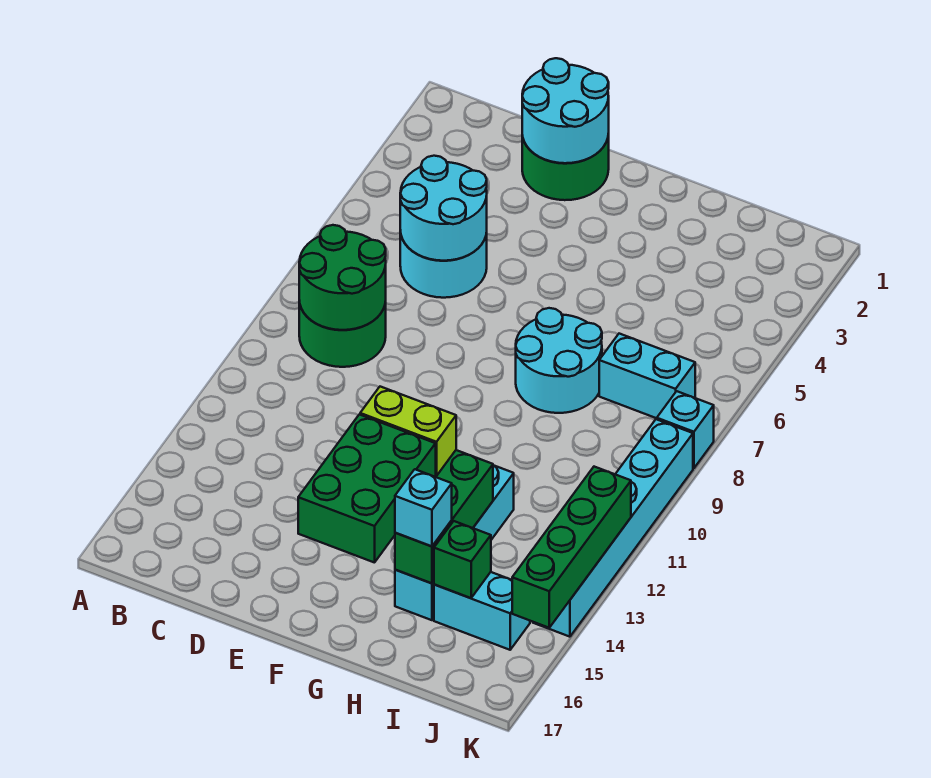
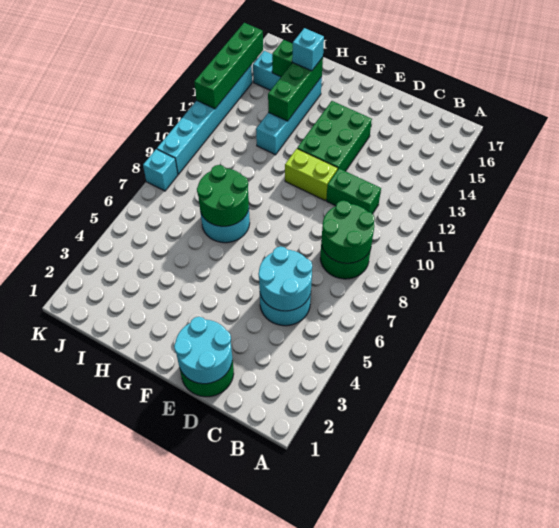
none -> green 1x2 brick [326,169,381,214]
none -> green 2x2 round brick [197,165,249,226]
cyan 1x2 brick [599,334,695,418] -> none

